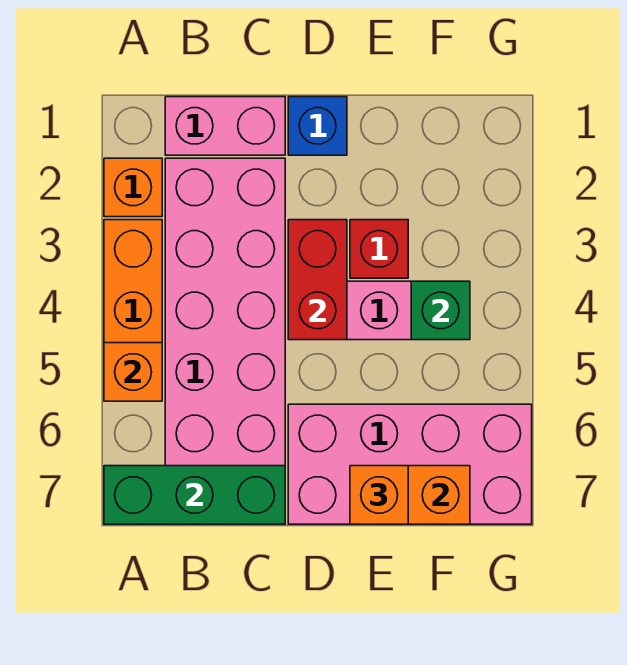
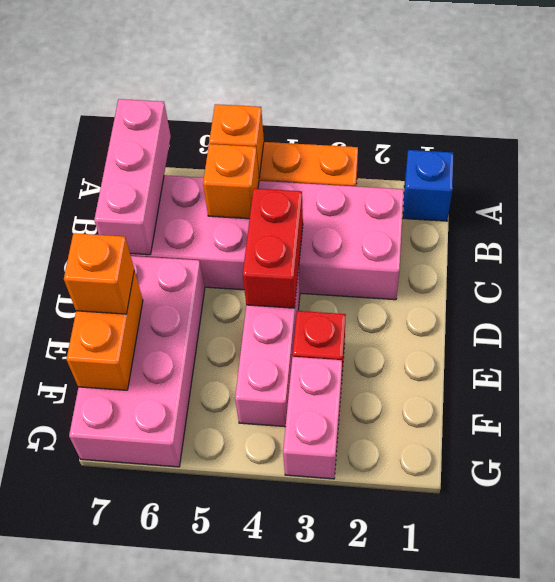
orange 1x1 brick [104,158,162,217] -> orange 1x1 brick moved to [203,144,259,219]
green 1x3 brick [104,466,285,524] -> pink 1x3 brick [94,99,171,255]
pink 1x2 brick [165,97,285,155] -> pink 1x2 brick moved to [283,357,342,479]
blue 1x1 brick [288,97,347,155] -> blue 1x1 brick moved to [403,150,454,221]
red 1x2 brick [288,220,347,340] -> red 1x2 brick turned to [243,188,303,308]
green 1x1 brick [411,281,470,340] -> none

